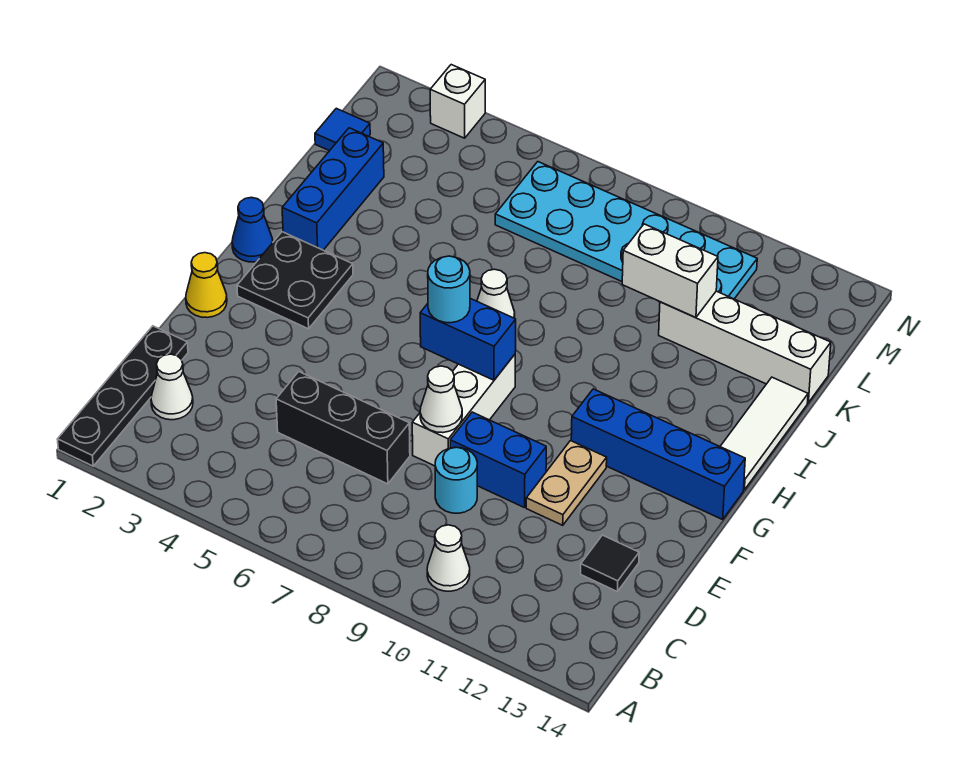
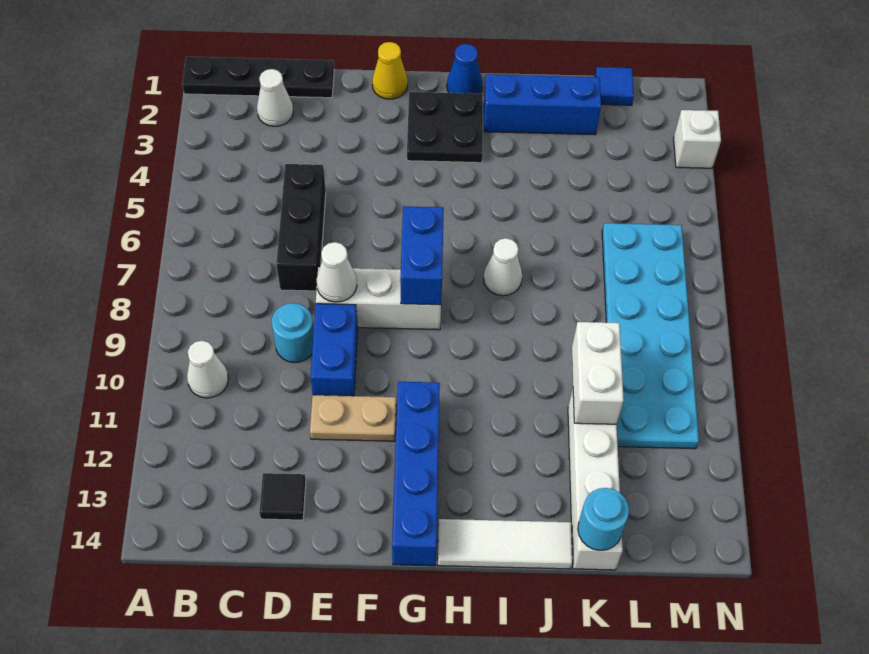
cyan 1x1 round brick [428,256,470,323] -> cyan 1x1 round brick moved to [578,488,629,550]

